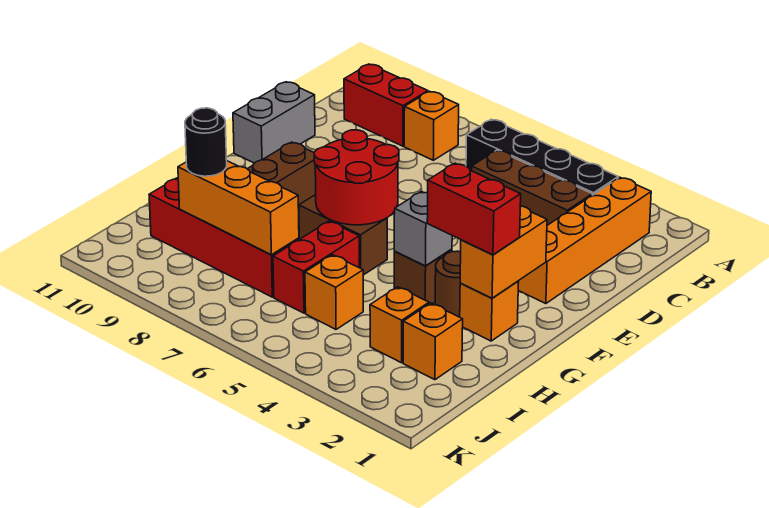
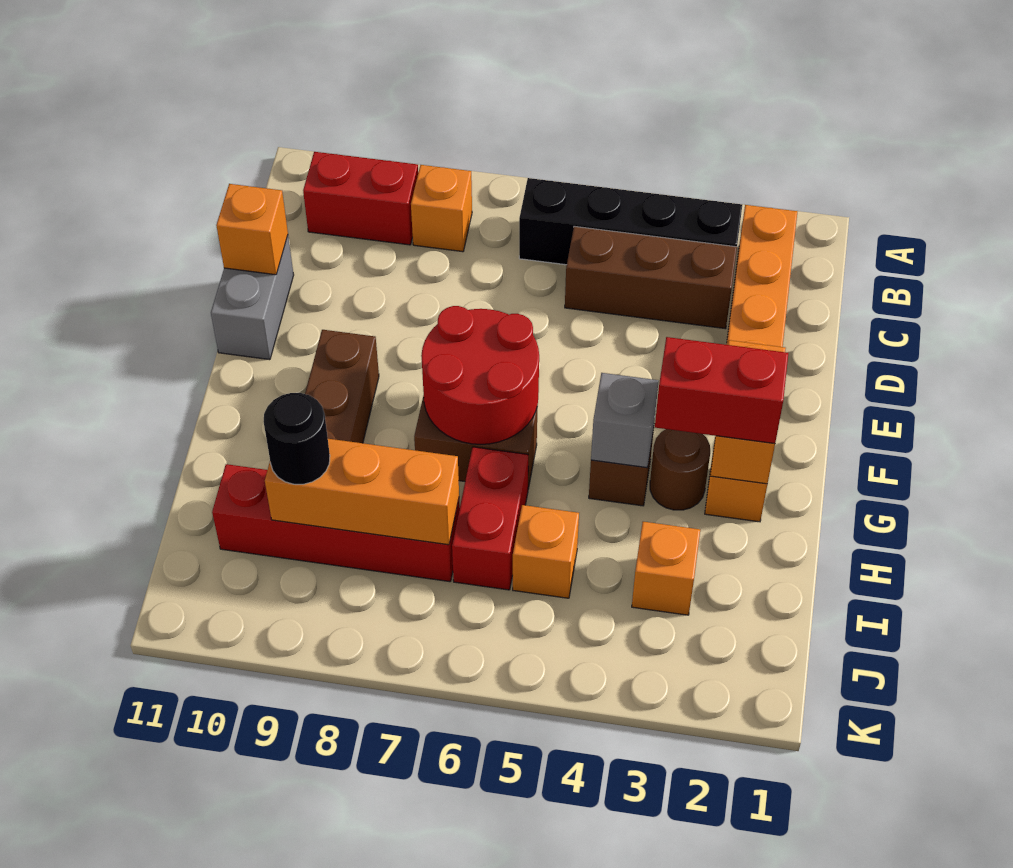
orange 1x1 brick [403,303,463,380] -> orange 1x1 brick moved to [216,184,288,275]

